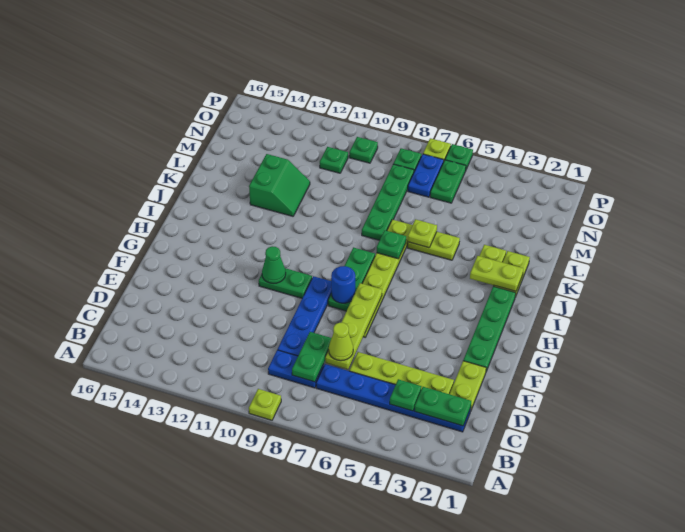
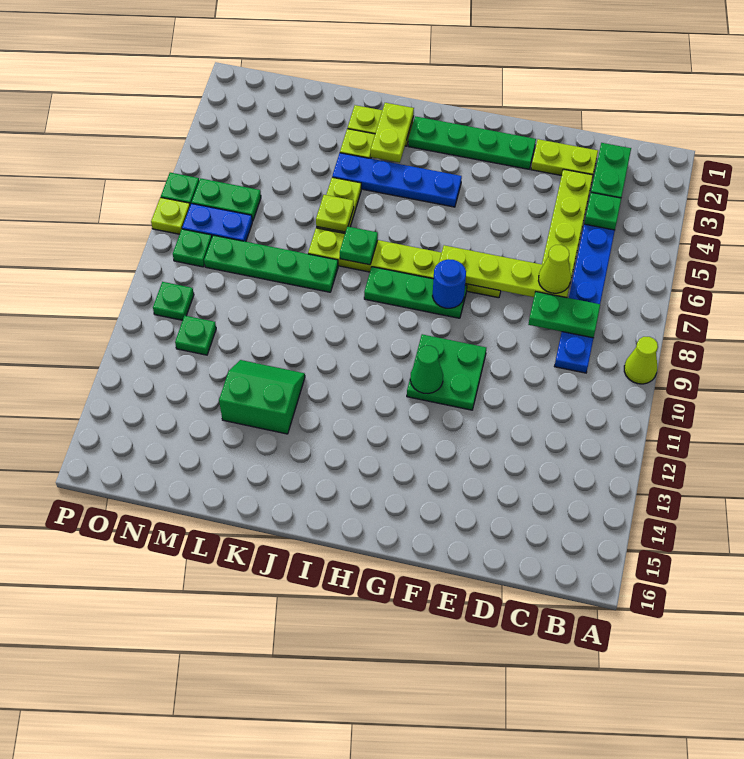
lime 1x1 plate [249,389,281,420] -> lime 1x1 cone [624,337,658,384]
blue 1x4 plate [278,276,332,356] -> blue 1x4 plate moved to [332,153,462,207]
green 1x2 plate [259,268,312,298] -> green 2x2 plate [407,334,486,410]

